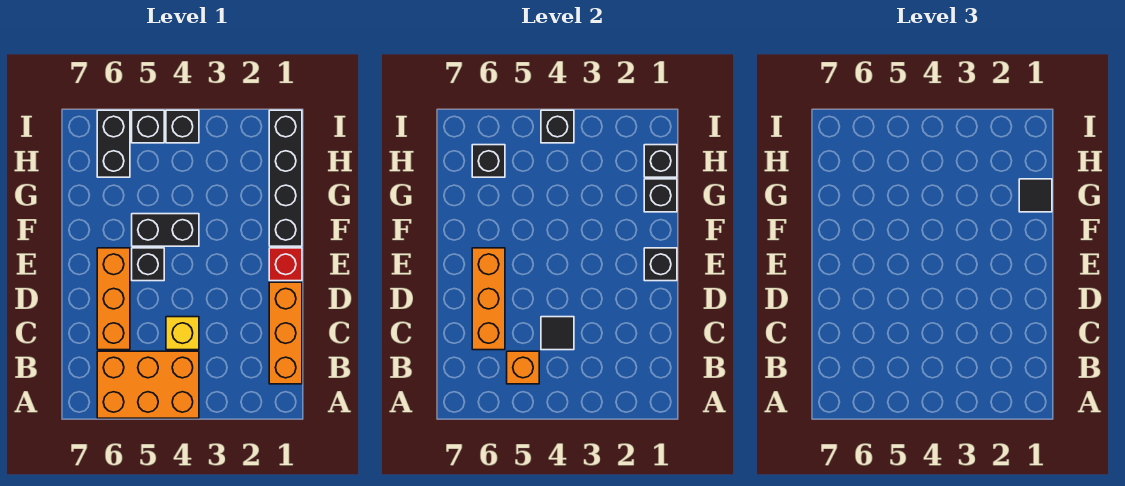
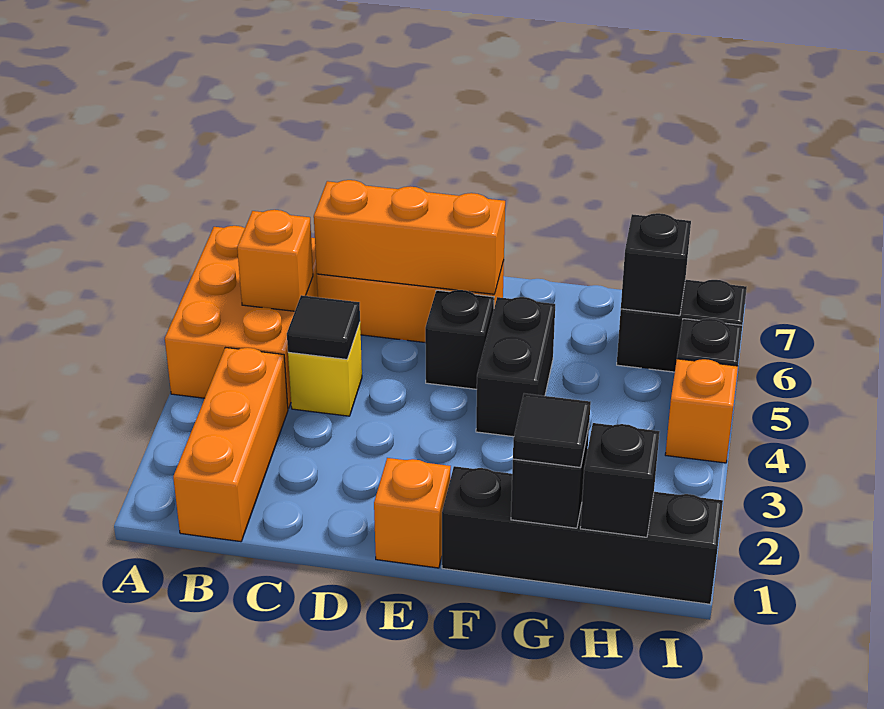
orange 1x3 brick [269,282,302,384] -> orange 1x3 brick turned to [173,348,288,542]
red 1x1 brick [269,248,302,281] -> orange 1x1 brick [374,458,451,568]
black 1x1 brick [644,248,677,281] -> none
black 1x1 brick [166,110,199,143] -> orange 1x1 brick [665,359,738,463]
black 1x1 brick [541,110,574,143] -> none

